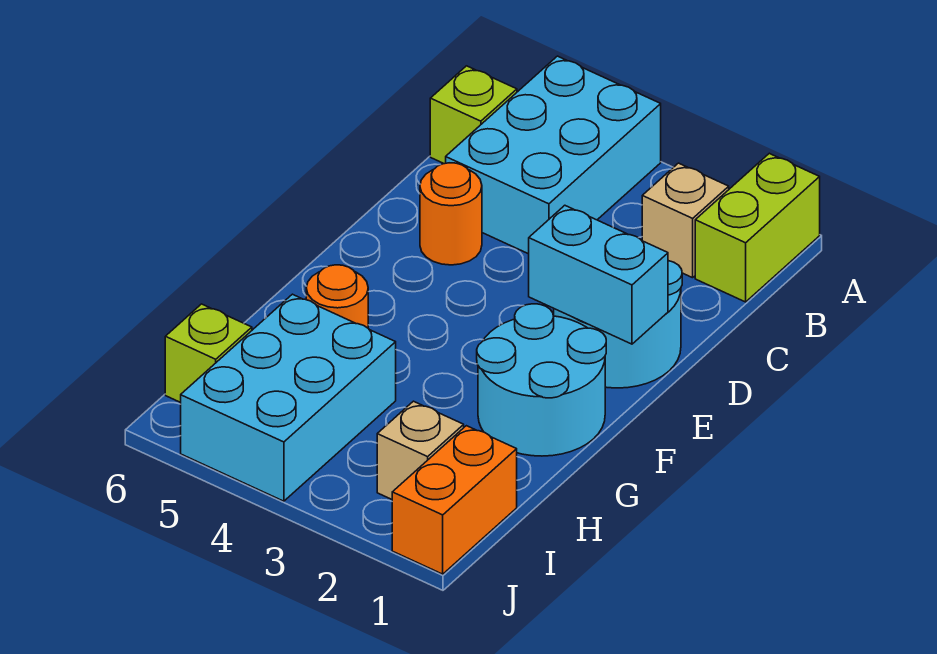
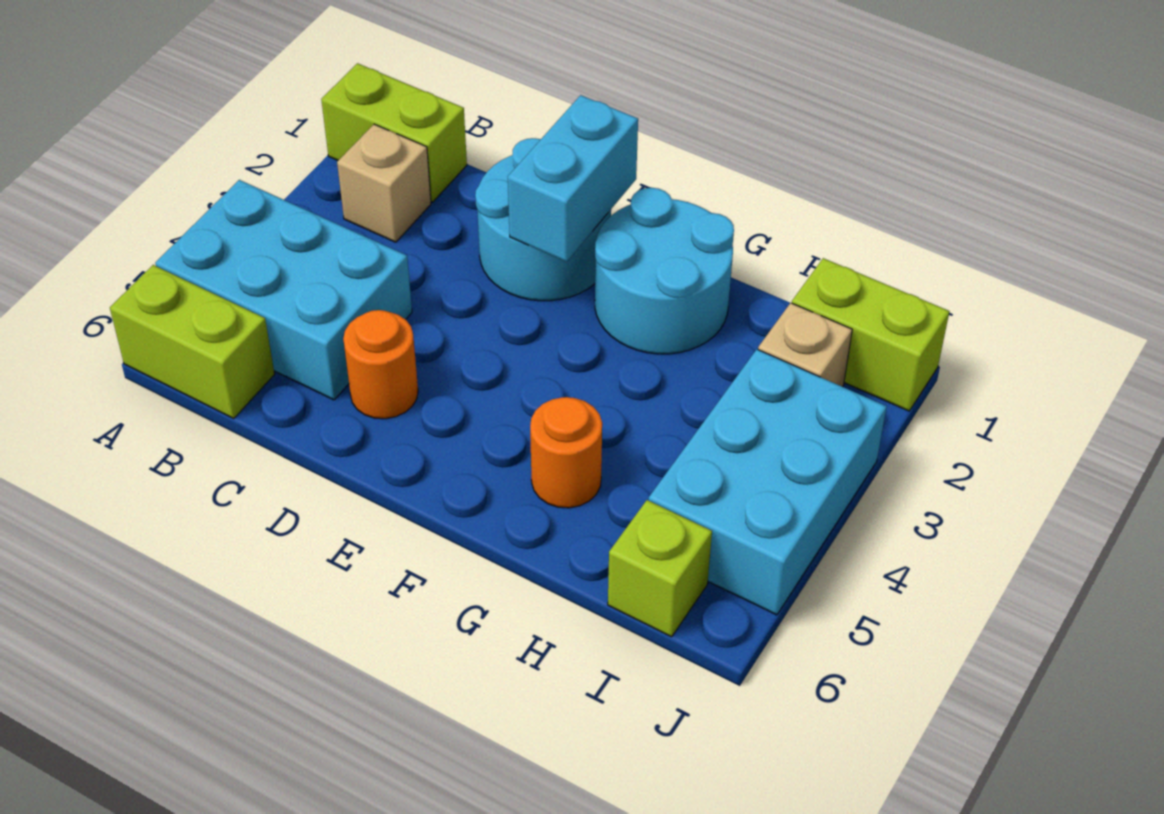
lime 1x1 brick [430,66,517,164] -> lime 1x2 brick [110,265,275,419]
cyan 2x3 brick [181,294,396,501] -> cyan 2x3 brick turned to [649,349,887,615]
orange 1x2 brick [392,426,517,574] -> lime 1x2 brick [792,258,949,411]

